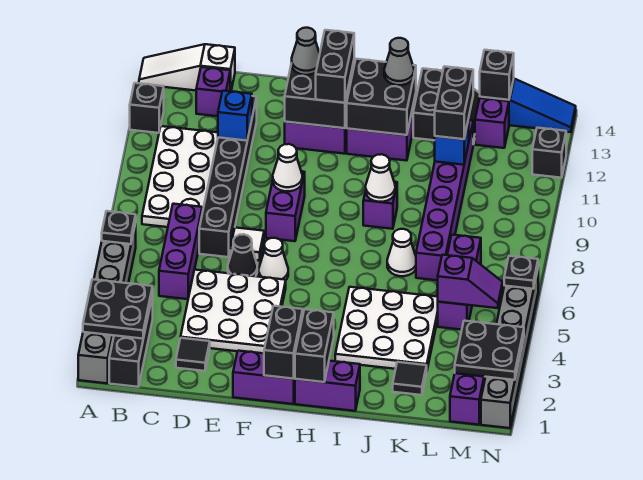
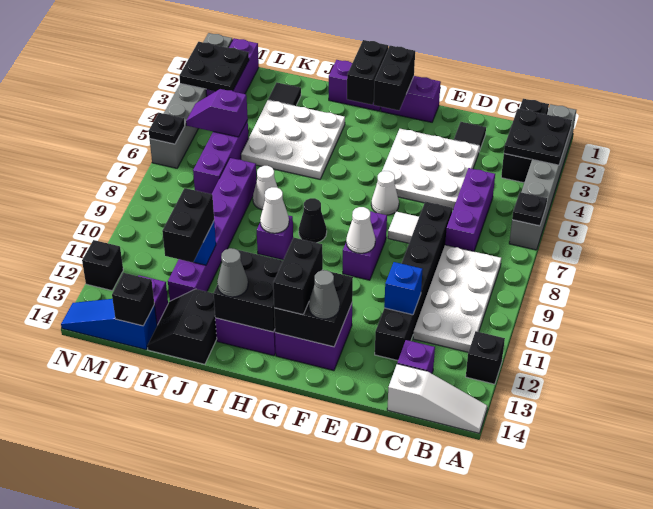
black 1x1 cone [228,234,257,276] -> black 1x1 cone moved to [299,198,327,243]

